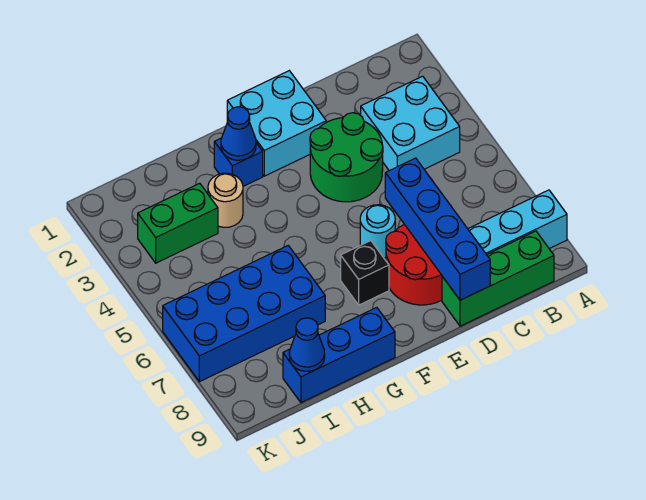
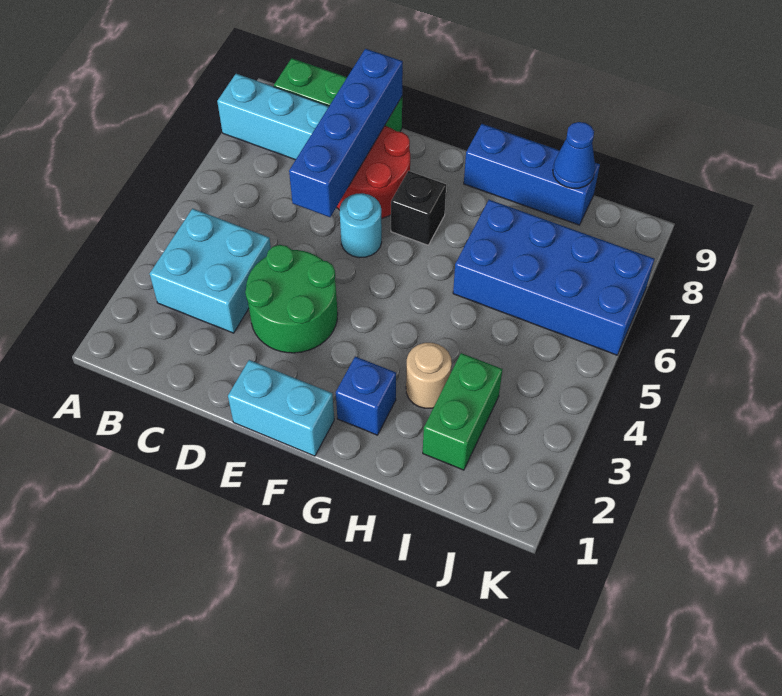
cyan 2x2 brick [227,71,326,176] -> cyan 1x2 brick [228,360,334,456]
blue 1x1 cone [221,107,256,160] -> none
green 1x2 brick [138,183,218,263] -> green 1x2 brick turned to [423,353,503,470]

